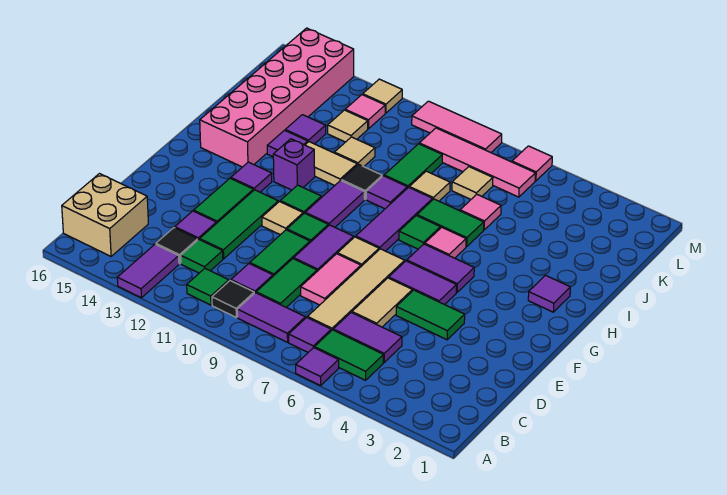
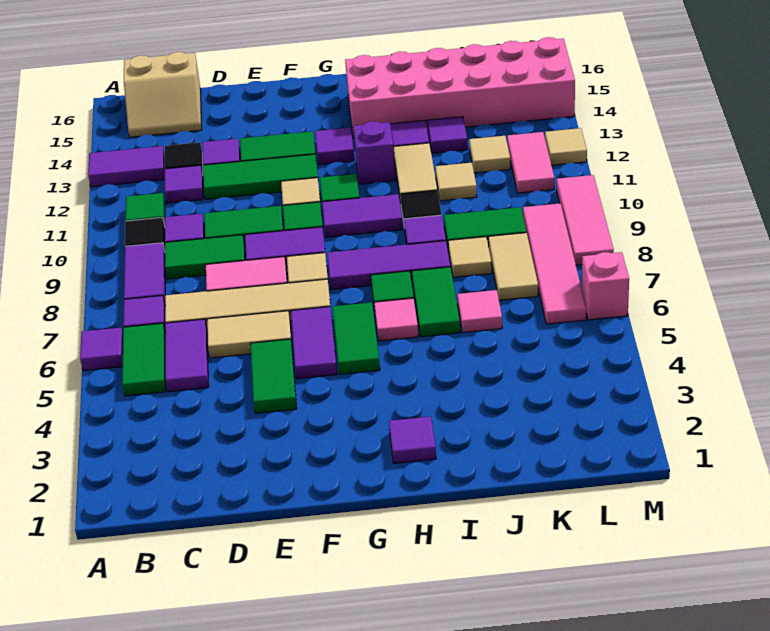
tan 2x2 brick [62,174,148,256] -> tan 2x2 slope [124,52,202,137]
green 1x1 tile [181,240,223,273] -> purple 1x1 tile [165,165,203,203]
purple 1x2 tile [407,244,474,293] -> green 1x2 tile [333,302,380,374]
tan 1x1 tile [452,167,493,199] -> tan 1x2 tile [488,233,538,300]
pink 1x1 tile [345,95,385,129] -> pink 1x2 tile [507,132,554,193]
pink 1x1 tile [512,146,552,181] -> pink 1x1 brick [582,252,629,320]

